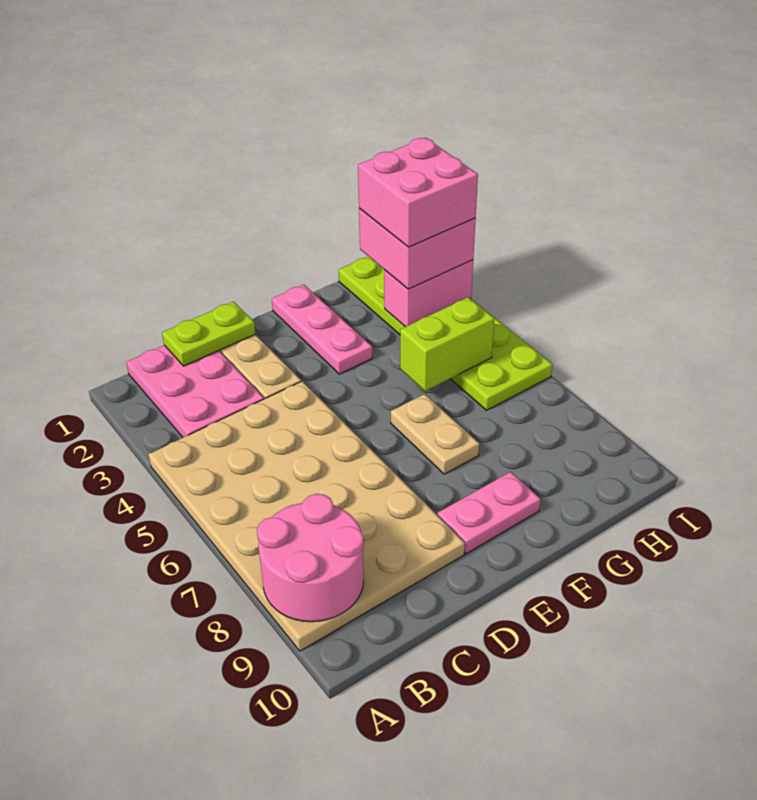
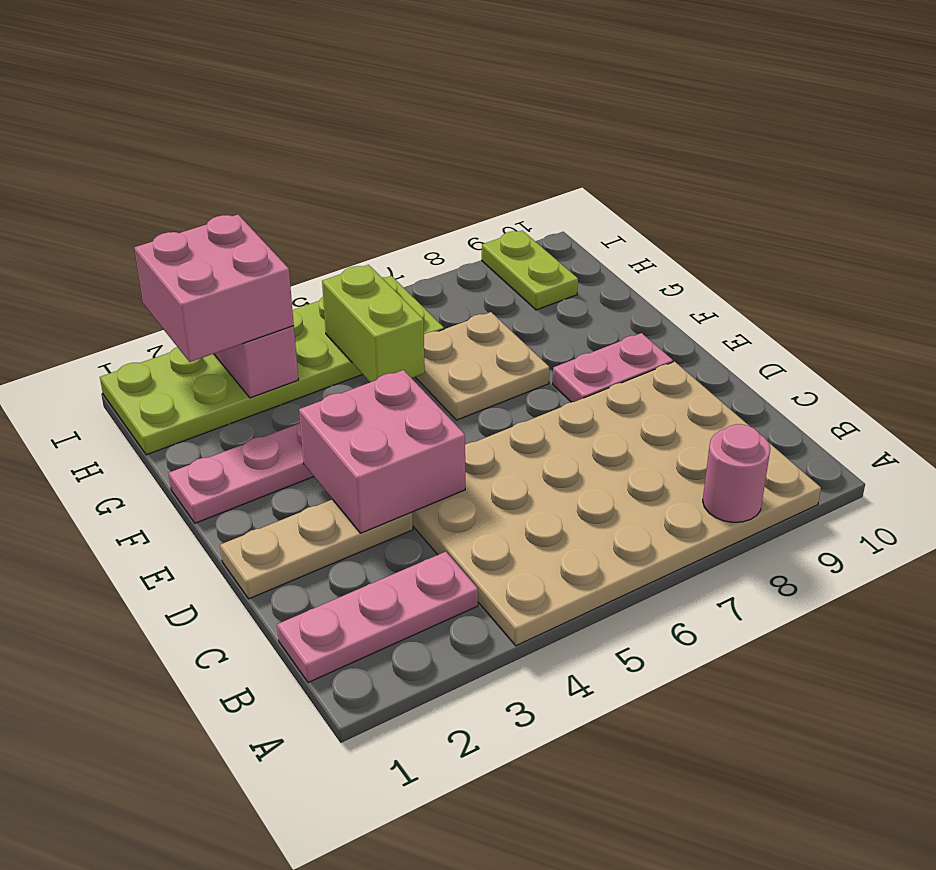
pink 2x2 round brick [257,494,364,622] -> pink 1x1 round brick [703,424,770,522]
pink 2x3 plate [126,345,264,437] -> pink 1x3 plate [277,552,478,683]
lime 1x2 plate [162,302,255,366] -> lime 1x2 plate moved to [482,230,578,310]
pink 1x2 plate [438,472,541,554] -> pink 1x2 plate turned to [553,333,673,402]
tan 1x2 plate [391,394,479,474] -> tan 2x2 plate [416,312,549,420]
pink 2x2 brick [358,138,478,247] -> pink 2x2 brick moved to [299,370,465,533]

